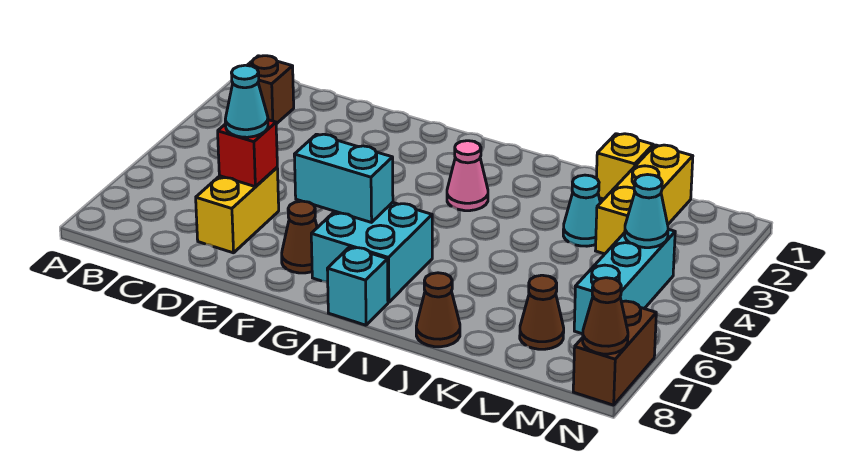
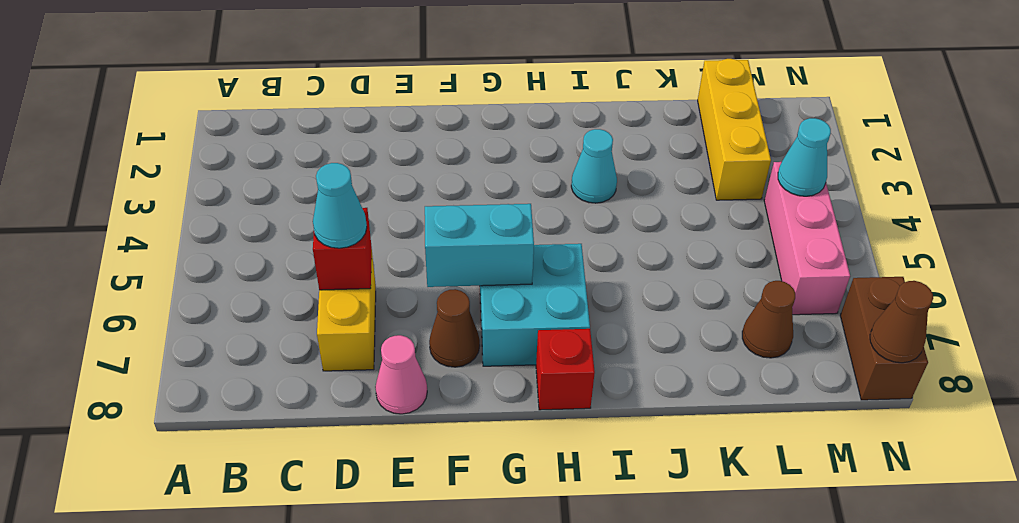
brown 1x1 brick [247,56,294,124] -> none
pink 1x1 cone [447,141,488,211] -> pink 1x1 cone moved to [375,335,427,414]
cyan 1x1 brick [327,247,388,325] -> red 1x1 brick [536,329,595,410]
brown 1x1 cone [416,273,460,347] -> none
yellow 1x1 brick [596,134,653,199] -> none
cyan 1x1 cone [563,175,600,246] -> cyan 1x1 cone moved to [571,129,617,203]
cyan 1x3 brick [574,229,675,334] -> pink 1x3 brick [764,162,850,315]

